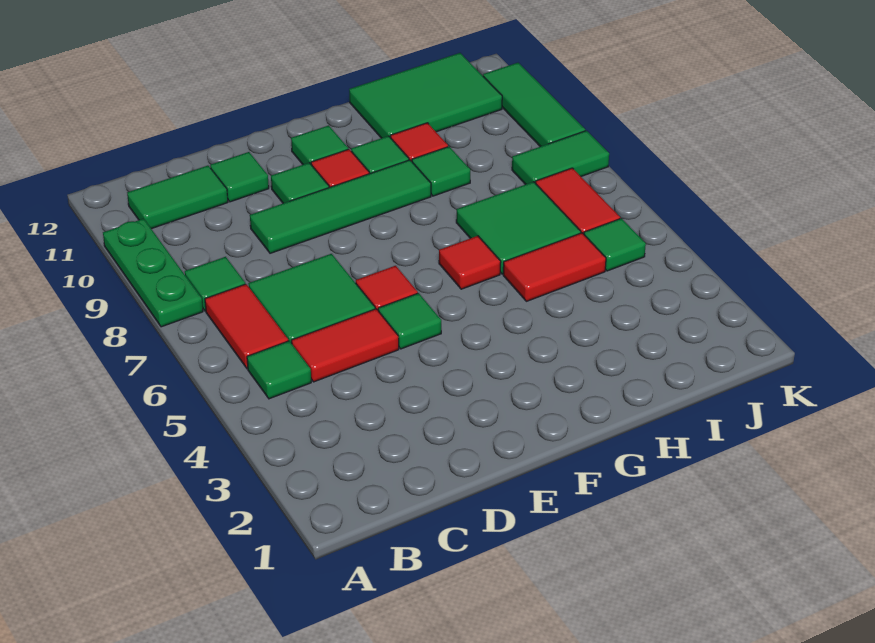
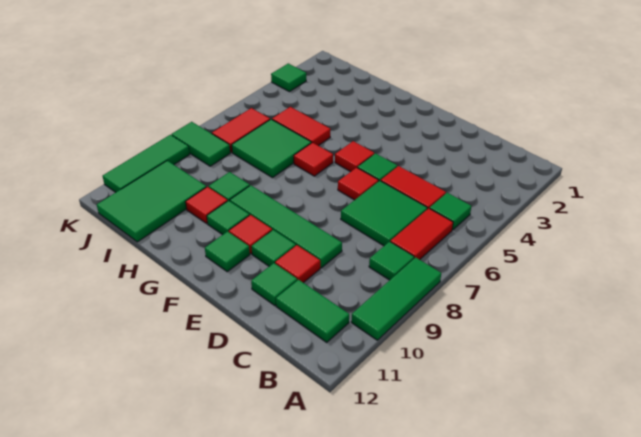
green 1x3 plate [103,219,203,327] -> green 1x3 tile [351,257,441,340]
none -> red 1x1 tile [275,245,320,283]
none -> red 1x1 tile [335,141,374,172]
green 2x3 tile [349,53,502,138] -> green 2x3 tile turned to [97,161,206,242]
green 1x1 tile [584,218,646,271] -> green 1x1 tile moved to [271,63,306,92]

